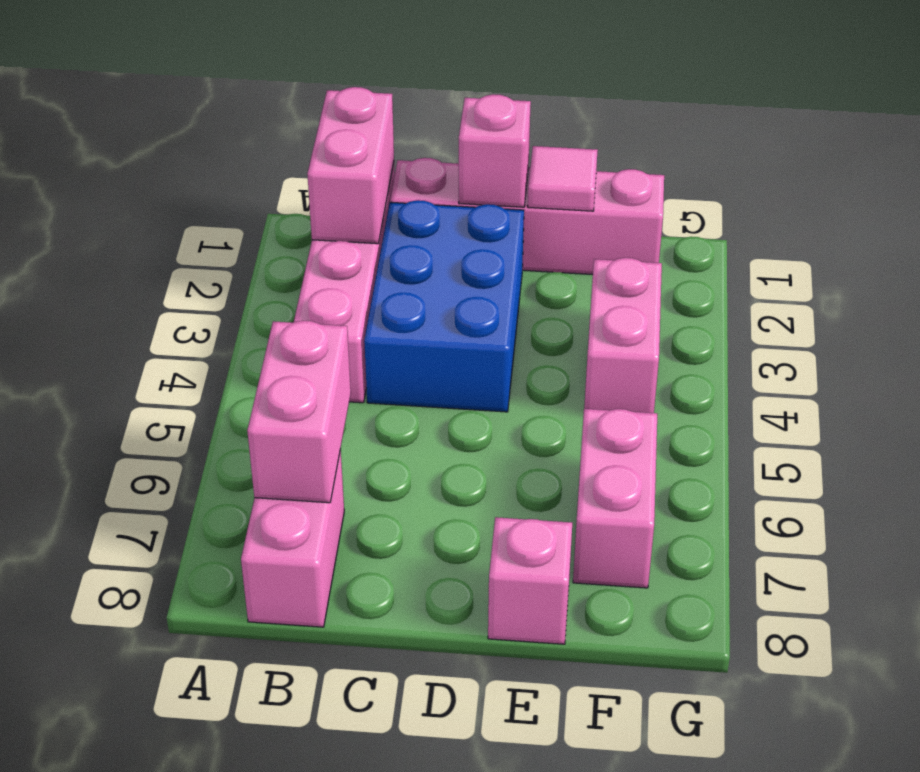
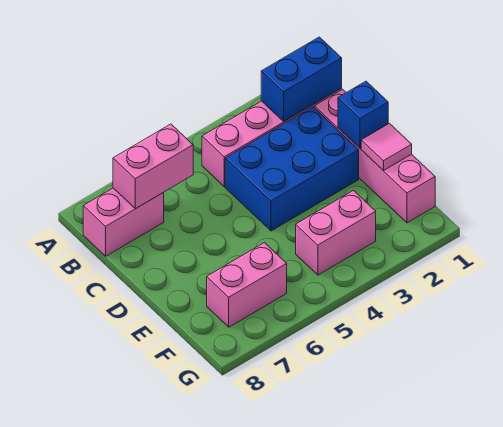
pink 1x2 brick [307,87,394,244] -> blue 1x2 brick [261,37,342,122]
pink 1x1 brick [459,94,531,207] -> blue 1x1 brick [338,81,388,148]
pink 1x1 brick [488,517,572,644] -> none

